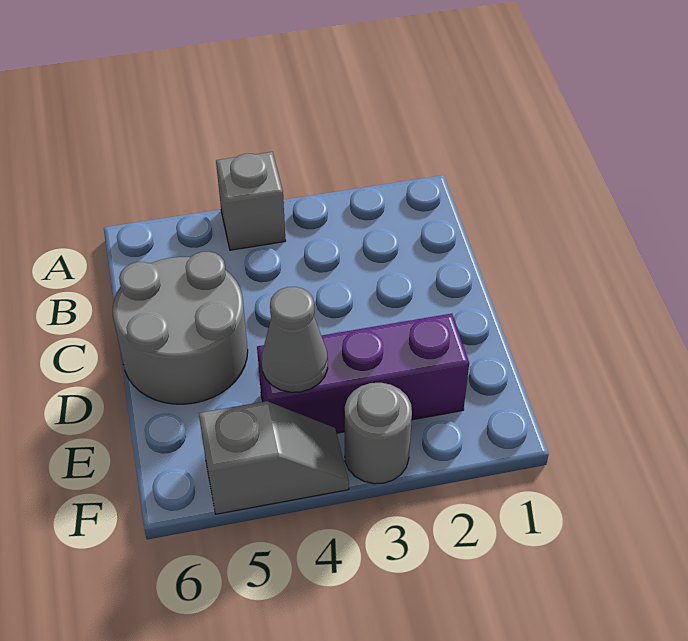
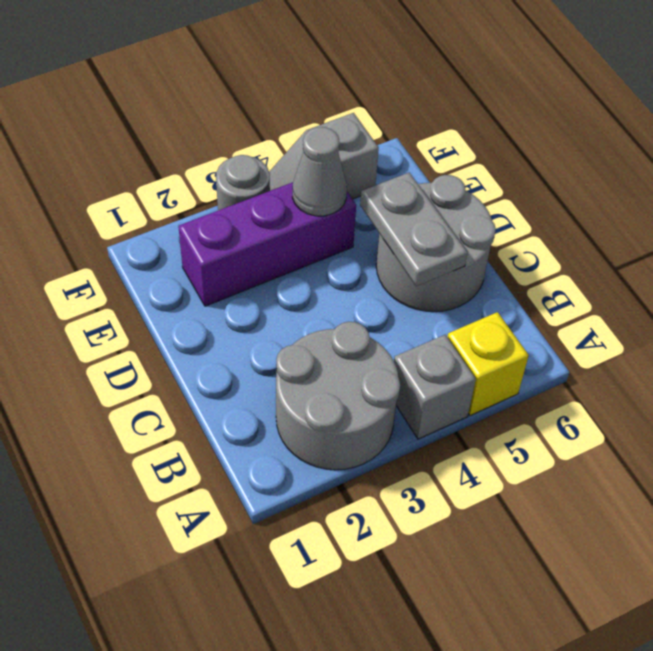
none -> grey 2x2 round brick [276,322,400,470]
none -> yellow 1x1 brick [447,312,529,416]
none -> grey 1x2 plate [360,173,467,286]

